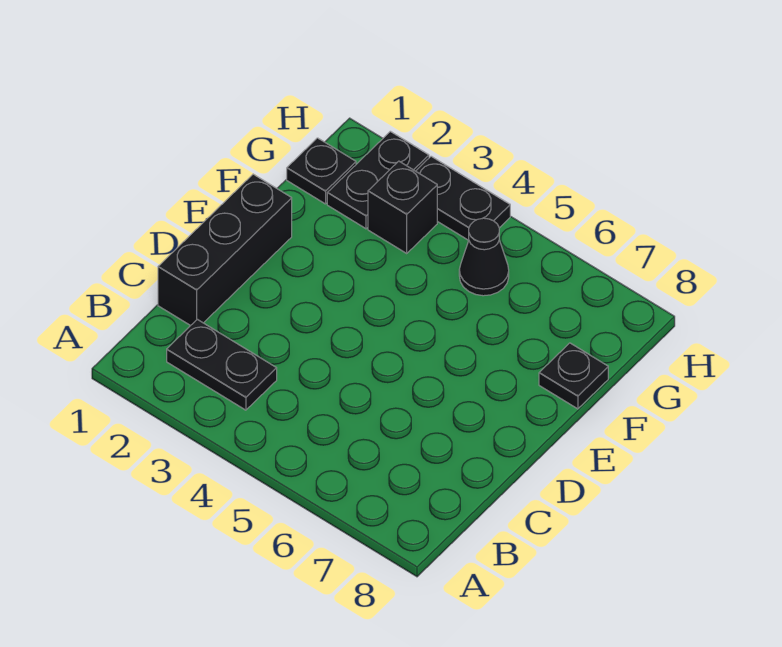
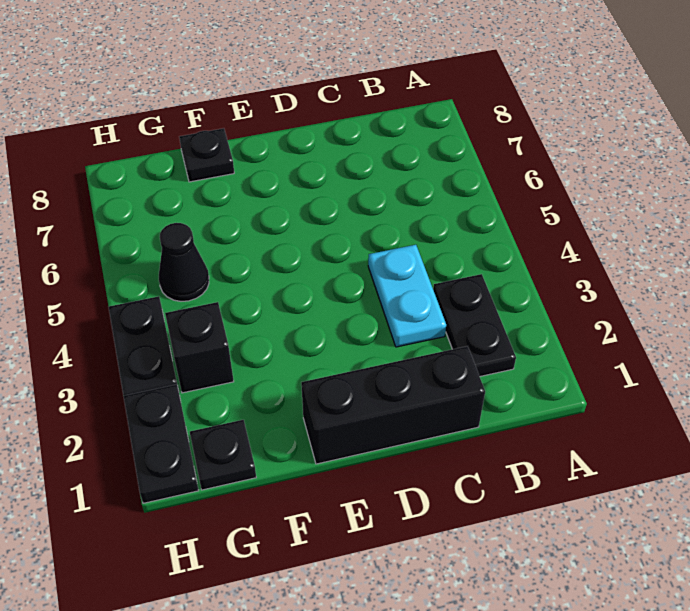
none -> cyan 1x2 plate [368,245,446,347]
black 1x2 plate [327,131,429,229] -> black 1x2 plate turned to [124,384,199,503]

